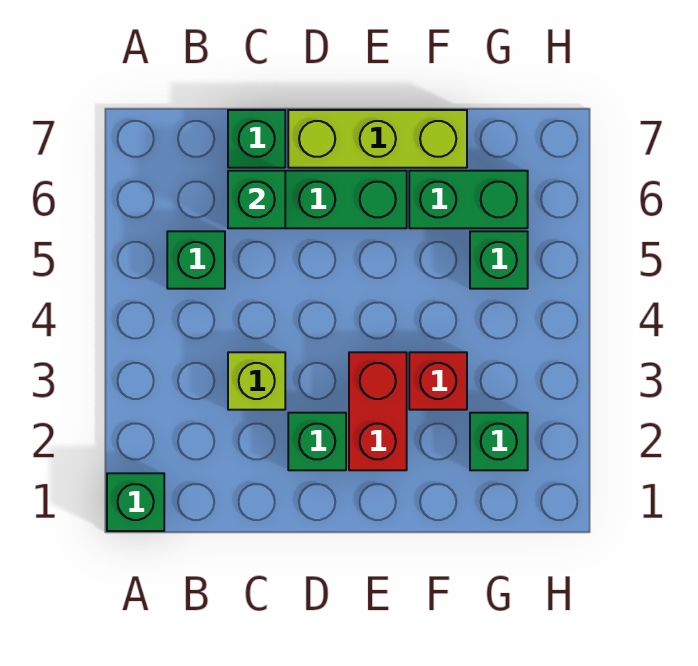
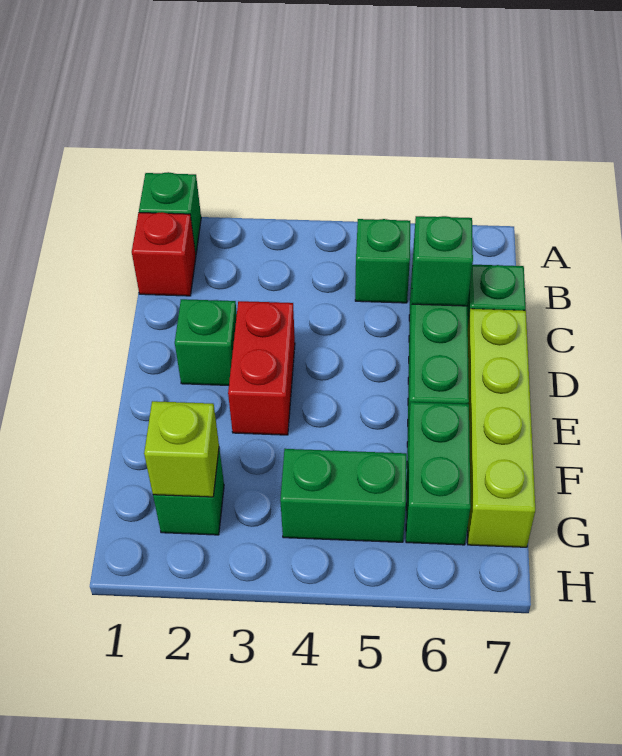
lime 1x1 brick [228,352,285,410] -> lime 1x1 brick moved to [144,401,219,497]
lime 1x3 brick [288,110,467,168] -> lime 1x4 brick [467,309,535,547]
red 1x2 brick [349,352,407,470] -> red 1x2 brick turned to [228,301,295,435]
red 1x1 brick [409,352,467,410] -> red 1x1 brick moved to [132,212,196,296]
green 1x1 brick [470,231,528,289] -> green 1x2 brick [280,449,407,542]

